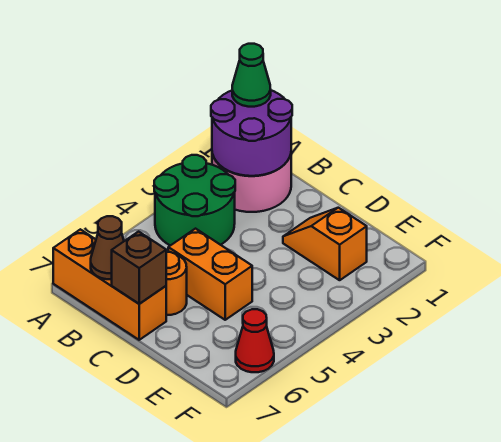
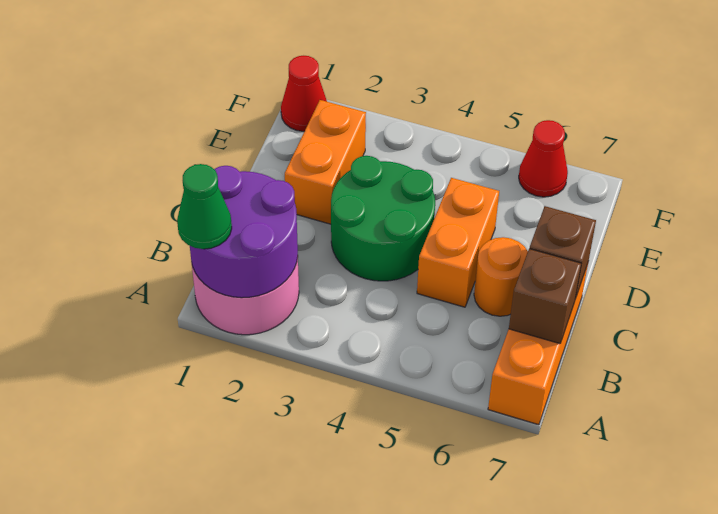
green 2x2 round brick [154,155,235,246] -> green 2x2 round brick moved to [331,156,435,281]
brown 1x1 cone [91,216,124,279] -> brown 1x1 brick [509,249,582,344]
orange 1x2 slope [283,208,367,280] -> orange 1x2 brick [285,100,366,224]
none -> red 1x1 cone [281,56,327,131]

